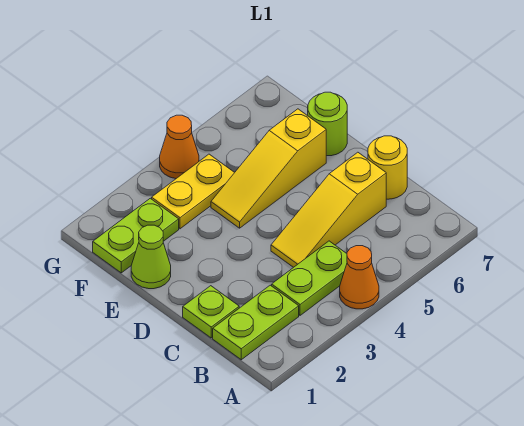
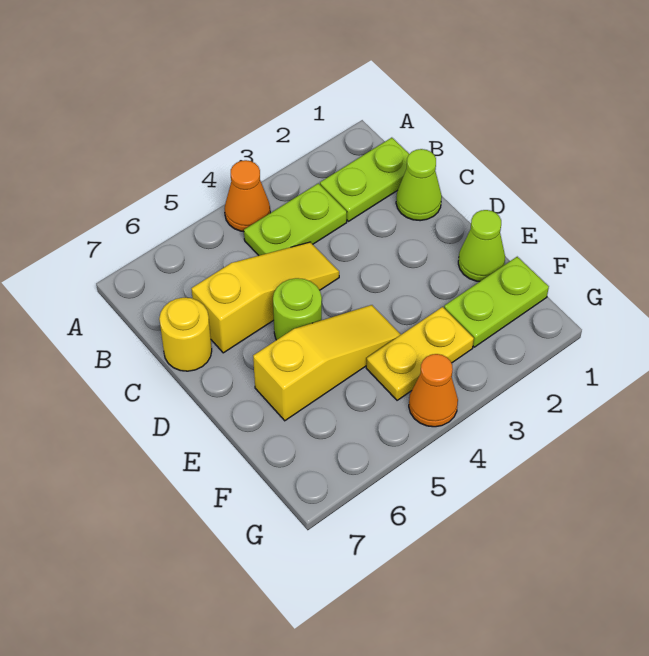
lime 1x1 plate [183,286,239,338] -> lime 1x1 cone [396,149,442,221]
lime 1x1 round brick [308,92,347,156] -> lime 1x1 round brick moved to [273,278,322,340]

